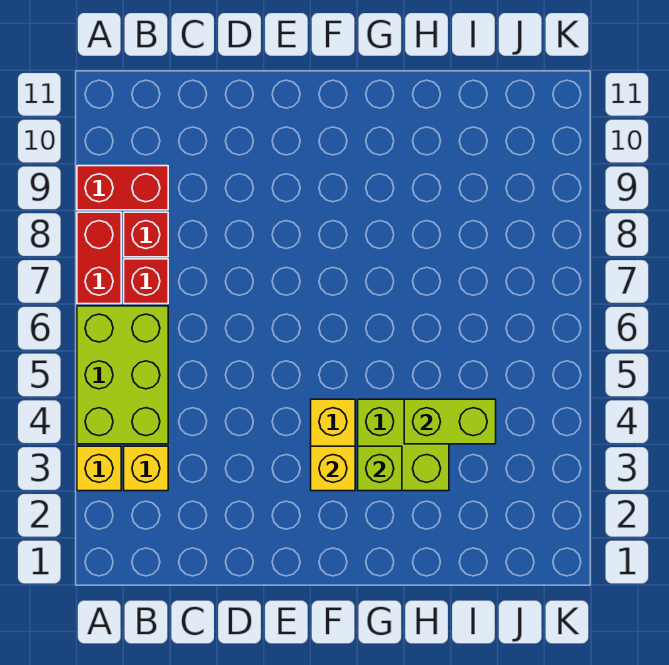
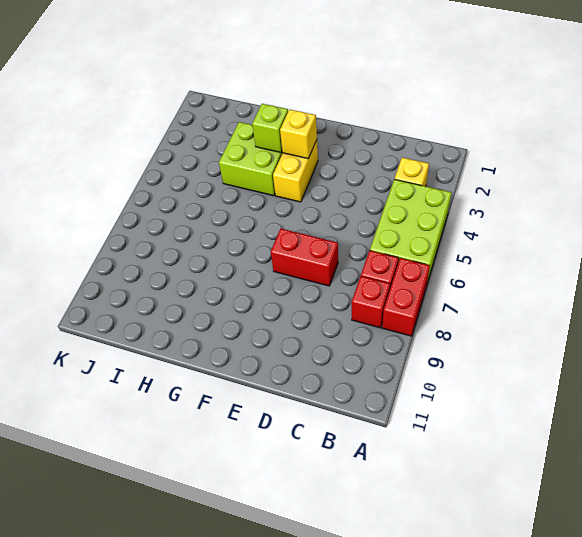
yellow 1x1 brick [77,446,121,491] -> none
red 1x2 brick [77,166,168,210] -> red 1x2 brick moved to [271,229,338,286]
lime 1x2 brick [404,399,496,444] -> none

